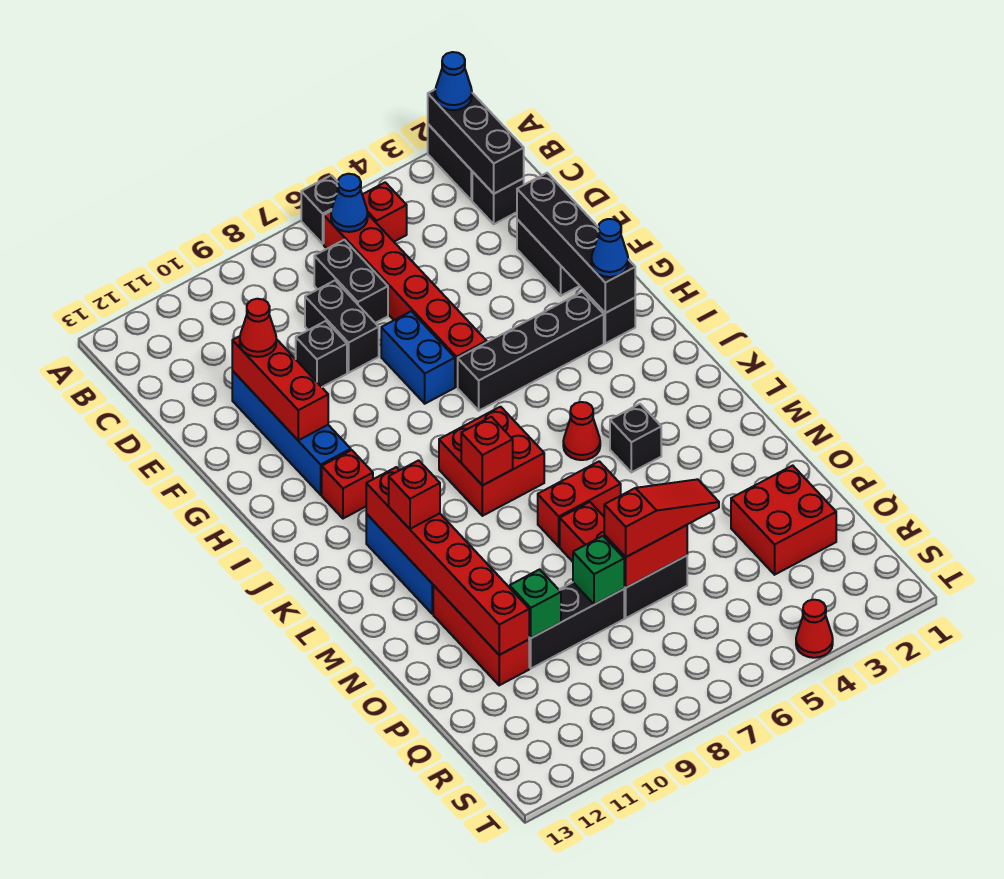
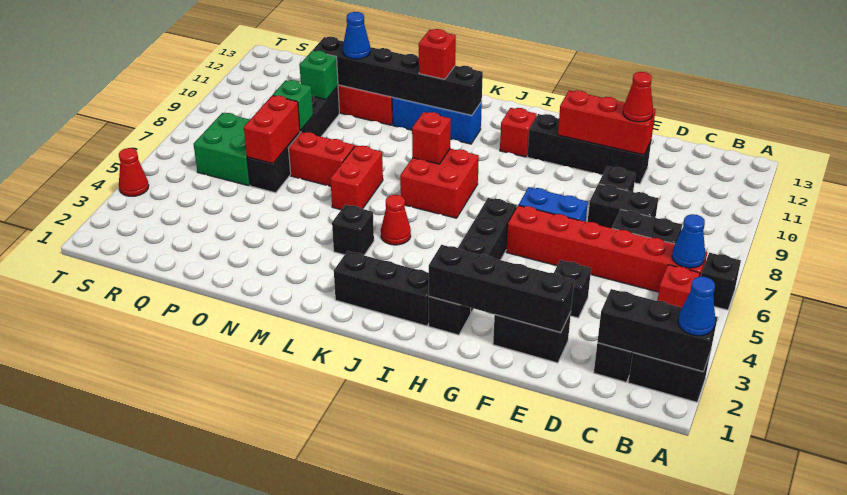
none -> black 1x1 brick [554,260,591,318]
blue 1x4 brick [232,371,351,495] -> black 1x4 brick [527,114,651,184]
blue 1x1 cone [591,219,628,277] -> blue 1x1 cone moved to [343,12,370,59]
none -> black 1x3 brick [334,251,429,326]
red 1x6 brick [366,467,529,655] -> black 1x6 brick [312,37,483,115]
red 2x2 brick [731,465,836,575] -> none
red 1x3 slope [604,479,719,557] -> none
none -> green 2x2 brick [194,113,250,186]

